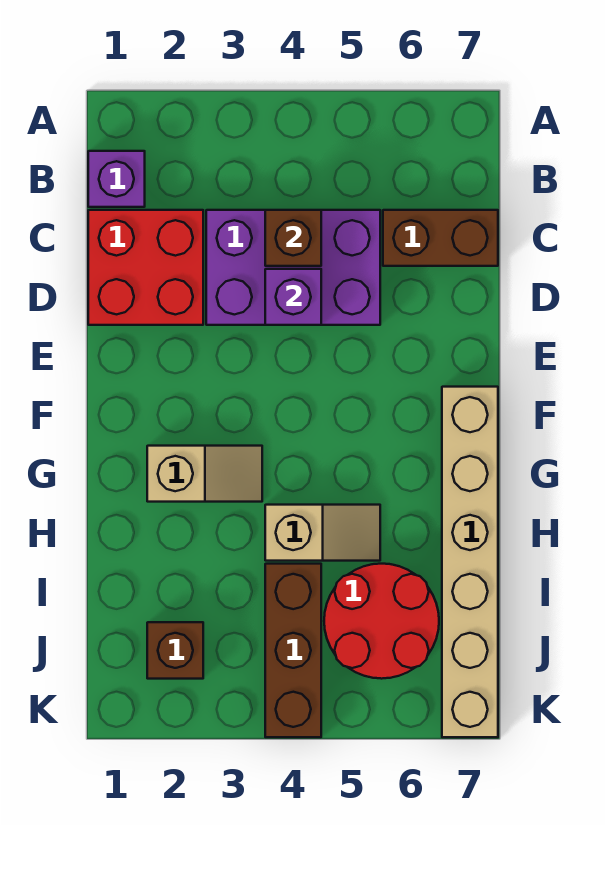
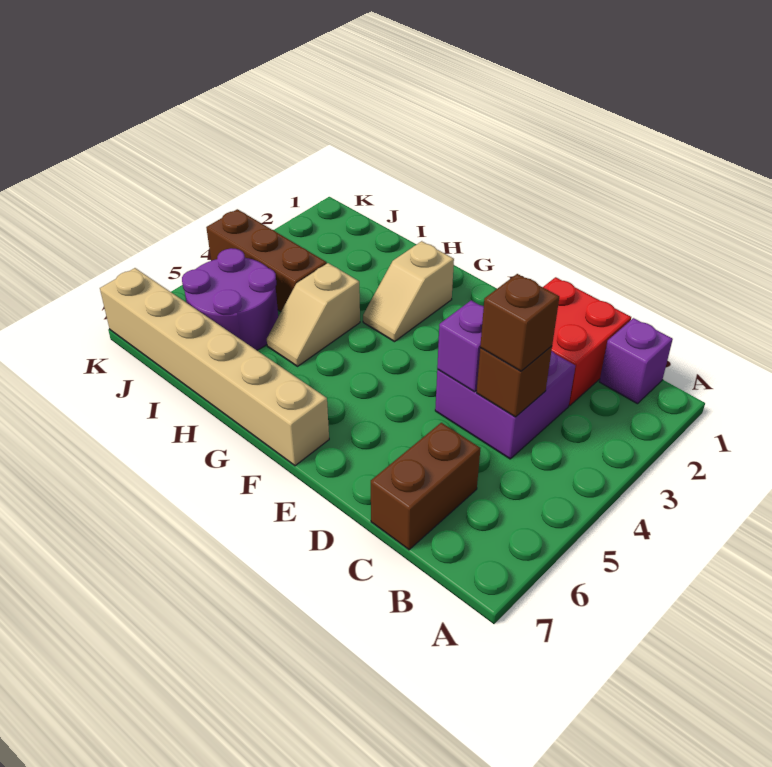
purple 2x3 brick [206,210,380,325] -> purple 2x2 brick [435,351,575,459]
red 2x2 round brick [324,564,439,679] -> purple 2x2 round brick [182,248,278,350]
brown 1x1 brick [147,622,203,679] -> brown 1x1 brick moved to [480,274,559,371]

